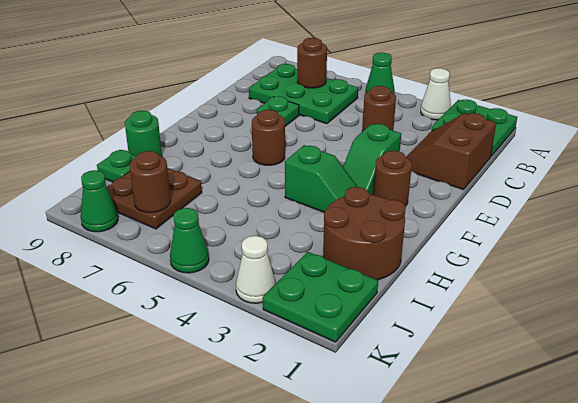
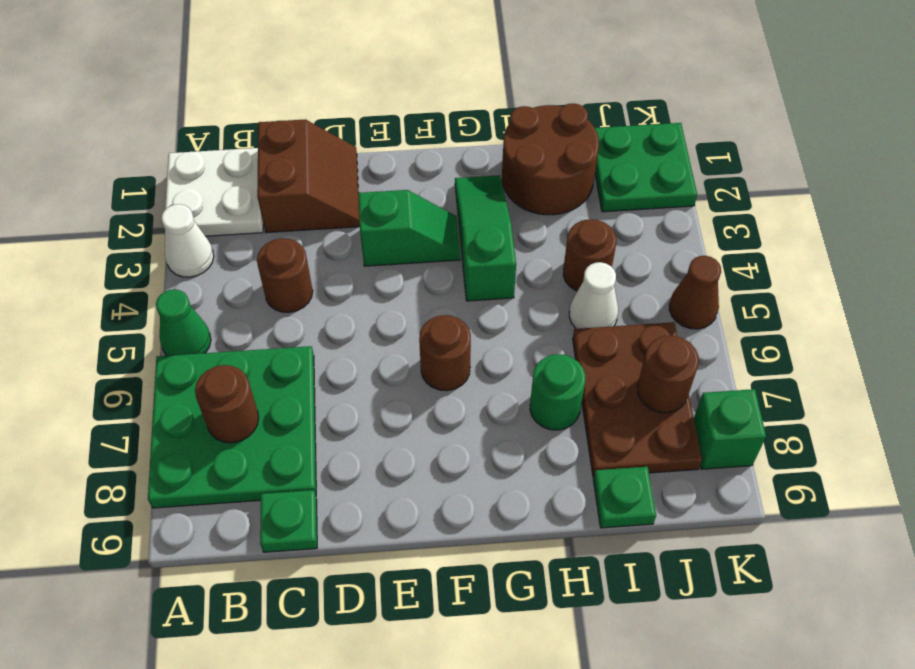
green 2x2 plate [431,100,517,156] -> white 2x2 plate [165,148,263,236]
green 2x3 plate [249,64,358,124] -> green 3x3 plate [148,346,316,508]
brown 2x2 slope [406,113,496,190] -> brown 2x2 slope turned to [257,119,360,233]
green 1x1 plate [257,96,299,126] -> green 1x1 plate moved to [260,490,317,552]
brown 1x1 round brick [374,151,412,206] -> brown 1x1 round brick moved to [563,219,616,291]
green 1x2 slope [285,145,357,213] -> green 1x3 slope [455,175,516,301]
green 1x1 round brick [125,111,162,156] -> green 1x1 round brick moved to [530,354,586,430]
brown 2x2 plate [107,168,202,229] -> brown 2x3 plate [573,322,702,477]
white 1x1 cone [236,236,276,303] -> white 1x1 cone moved to [569,262,618,329]
green 1x1 cone [170,208,209,273] -> brown 1x1 cone [669,256,721,329]
green 1x1 cone [81,170,118,232] -> green 1x1 brick [694,389,766,469]

